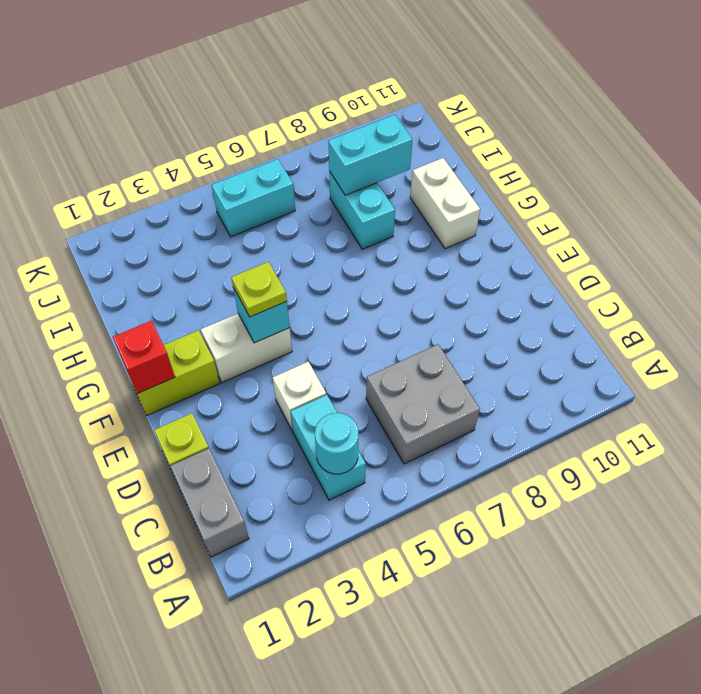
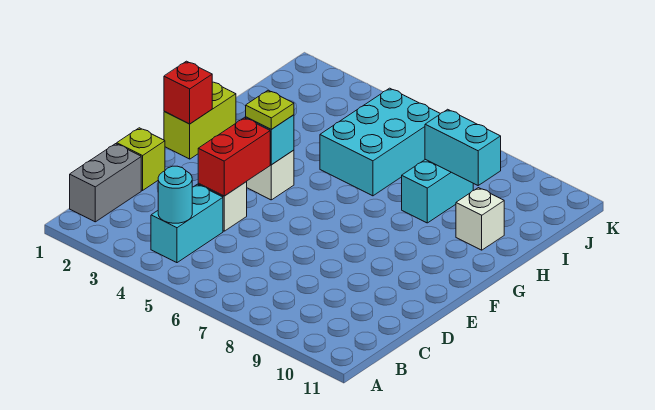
grey 2x2 brick [366,344,480,464] -> none
none -> red 1x2 brick [198,118,270,196]
lime 1x2 brick [128,330,220,415] -> lime 1x2 brick turned to [164,82,236,159]
white 1x2 brick [410,158,480,249] -> white 1x1 brick [456,188,504,250]
cyan 1x2 brick [212,159,295,237] -> cyan 2x3 brick [320,88,440,196]

